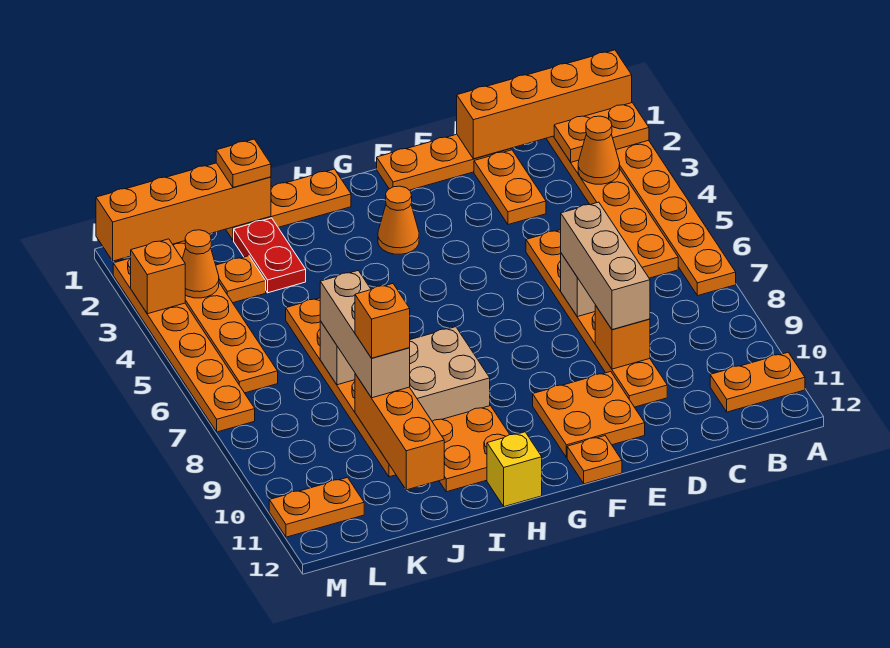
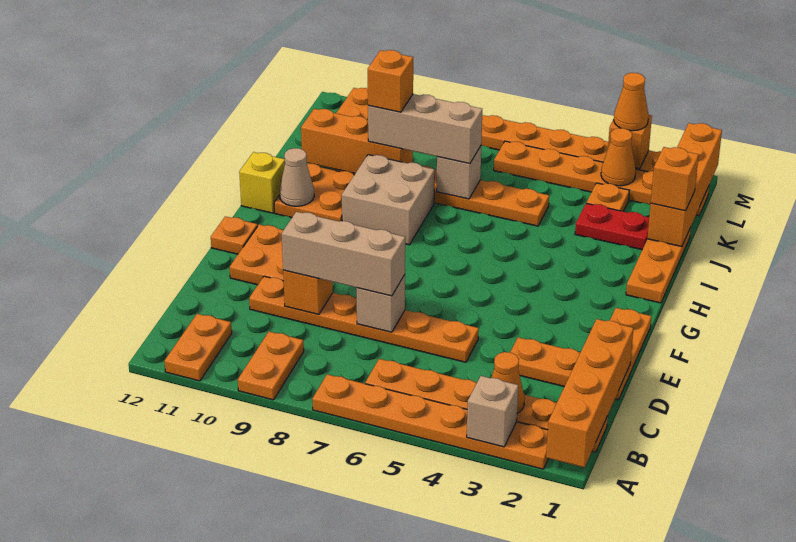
orange 1x2 plate [554,103,649,162] -> orange 1x2 plate moved to [238,332,304,400]
none -> tan 1x1 brick [467,376,518,447]
orange 1x1 cone [378,186,419,254] -> orange 1x1 cone moved to [614,73,649,131]
none -> tan 1x1 cone [279,148,314,206]
orange 1x1 plate [216,139,271,187] -> orange 1x1 brick [651,147,699,211]

